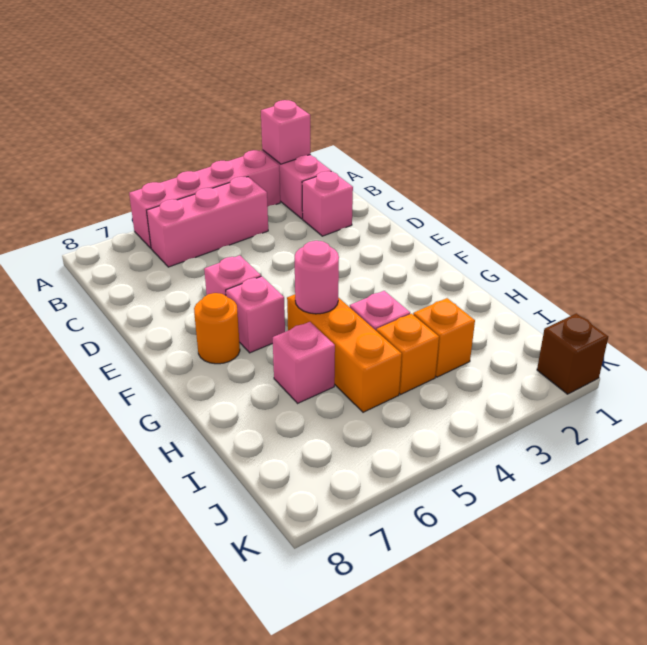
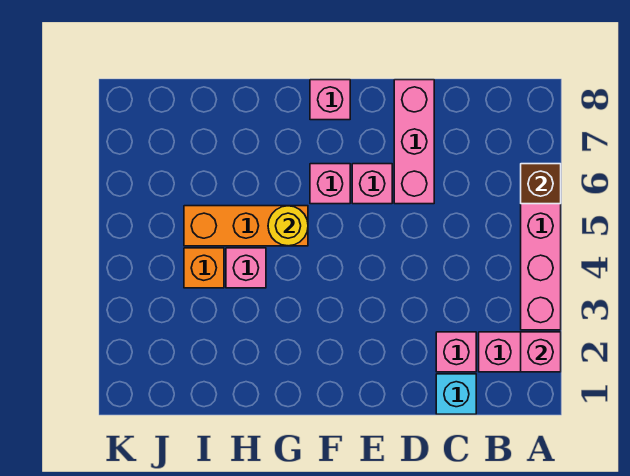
pink 1x3 brick [147,177,268,267] -> pink 1x3 brick moved to [394,80,434,204]
none -> cyan 1x1 brick [436,374,476,414]
orange 1x1 round brick [194,293,240,364] -> none
pink 1x1 round brick [295,241,339,314] -> yellow 1x1 round brick [268,206,308,246]
pink 1x1 brick [273,322,335,403] -> pink 1x1 brick moved to [310,80,350,120]
orange 1x1 brick [413,298,475,377] -> none
brown 1x1 brick [537,313,608,394] -> brown 1x1 brick moved to [521,164,561,204]

